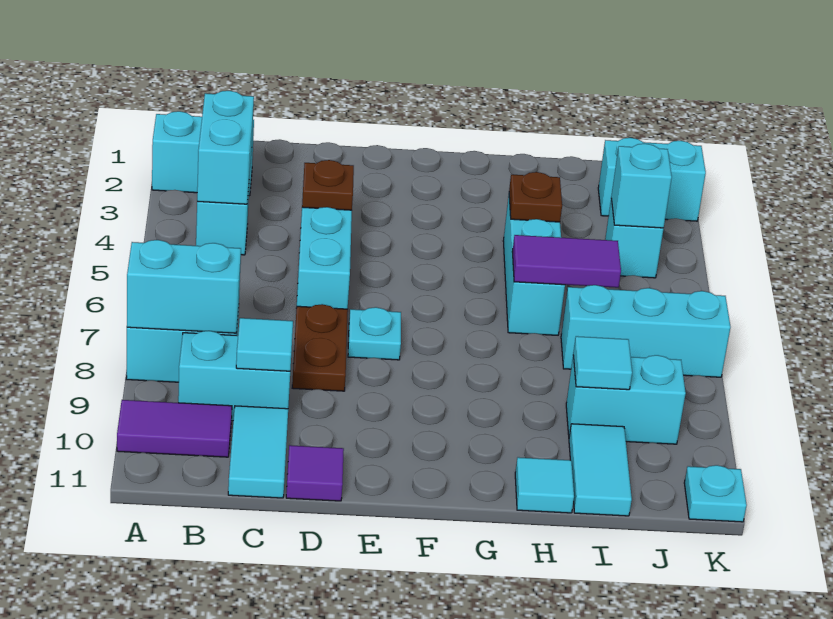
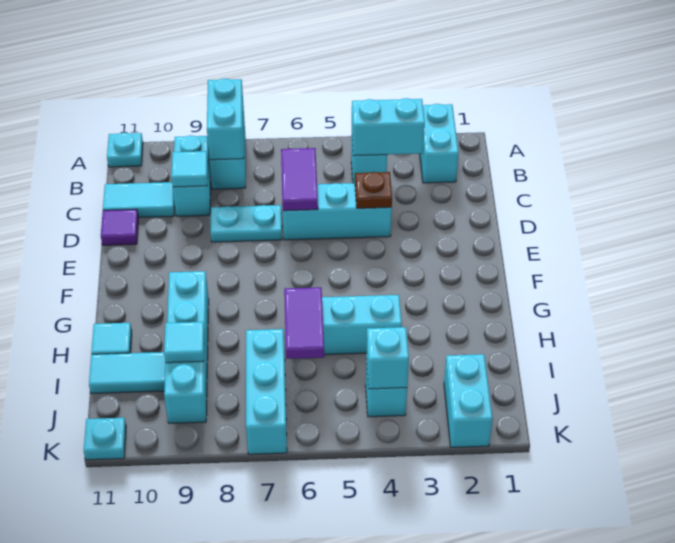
purple 1x2 tile [117,400,232,457] -> purple 1x2 tile moved to [281,148,318,211]
brown 1x2 plate [292,304,348,391] -> cyan 1x2 plate [211,205,282,242]
cyan 1x1 plate [348,307,401,360] -> cyan 1x1 plate moved to [107,133,143,167]
brown 1x1 plate [509,172,562,222] -> none
cyan 1x2 brick [566,355,686,444] -> cyan 1x4 brick [164,271,209,423]

